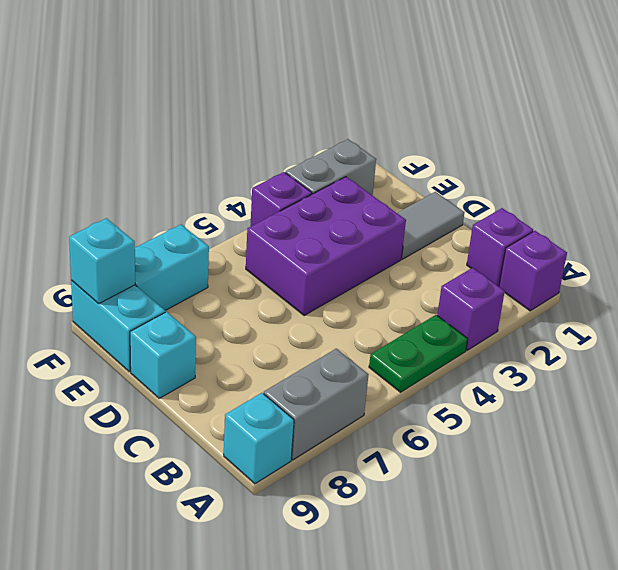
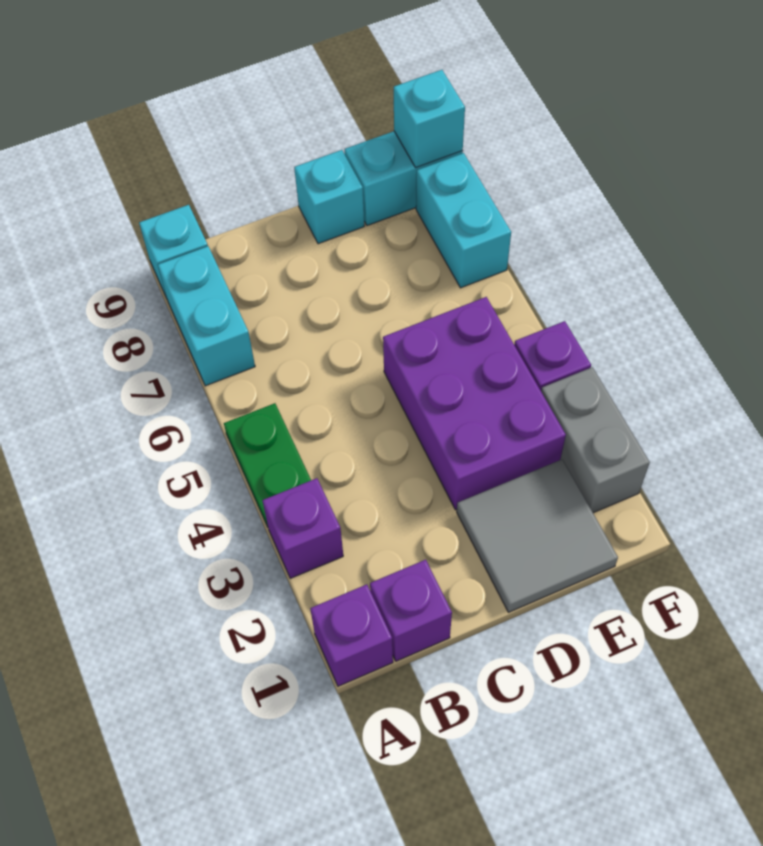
grey 1x2 brick [264,349,369,460] -> cyan 1x2 brick [158,246,255,386]
grey 1x2 tile [397,192,465,259] -> grey 2x2 tile [457,459,618,612]

